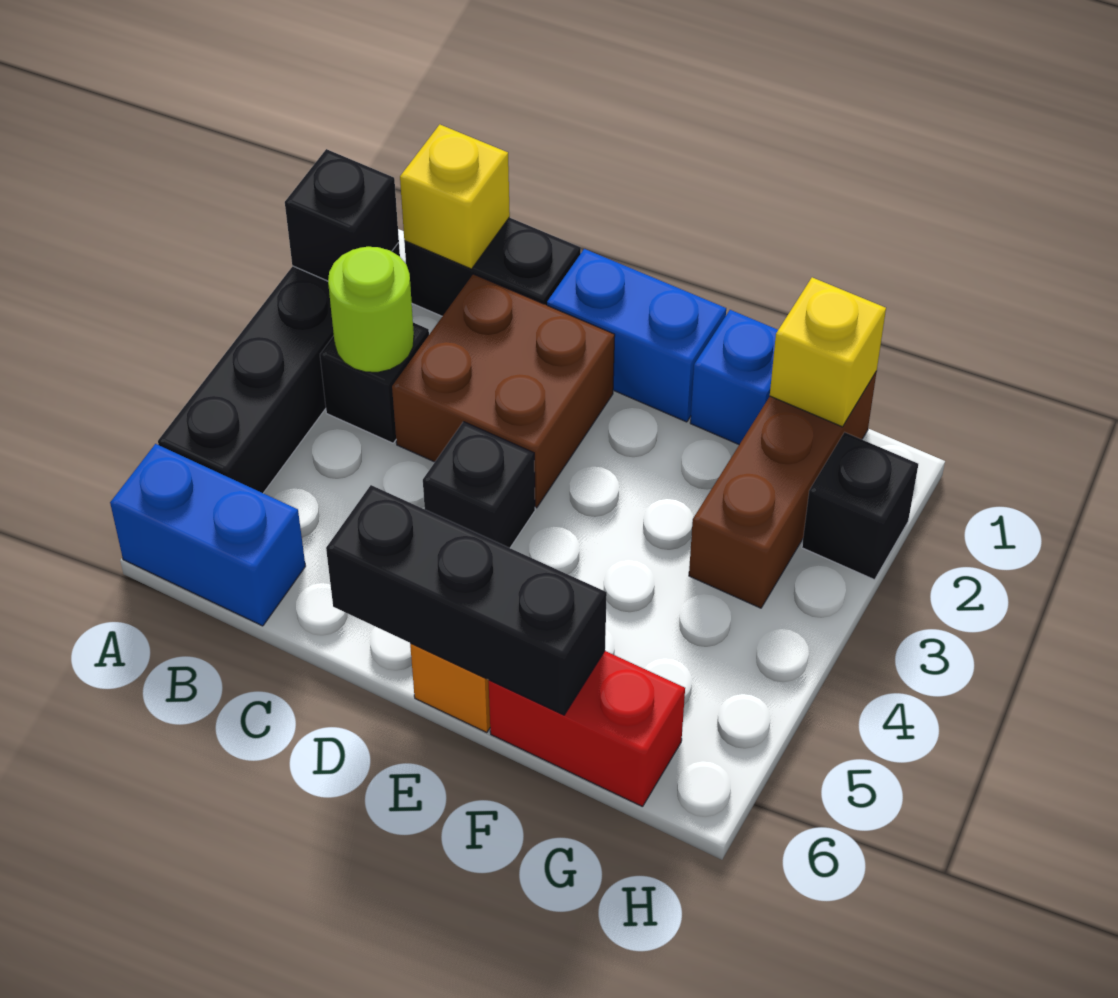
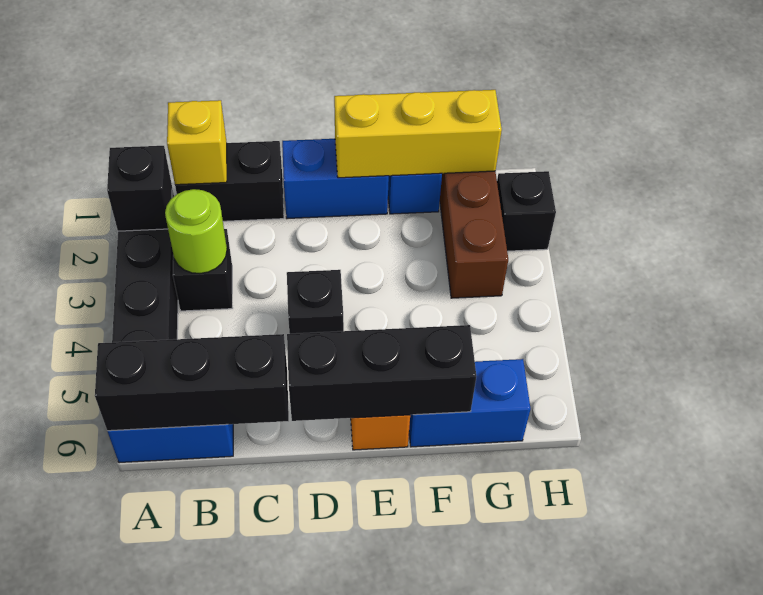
none -> black 1x3 brick [95,334,289,431]
brown 2x2 brick [392,274,615,508] -> none
red 1x2 brick [488,651,685,807] -> blue 1x2 brick [409,359,531,447]
yellow 1x1 brick [770,277,886,427] -> yellow 1x3 brick [334,90,502,178]

